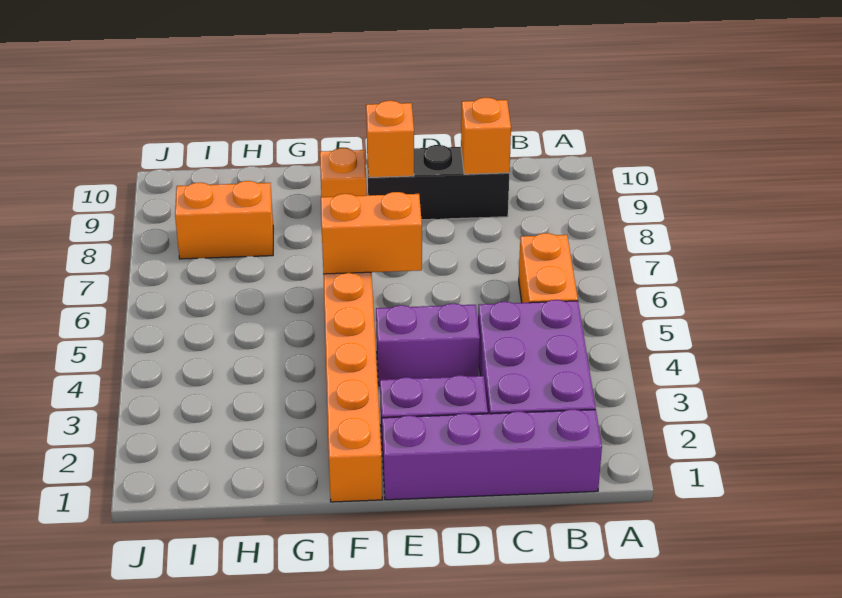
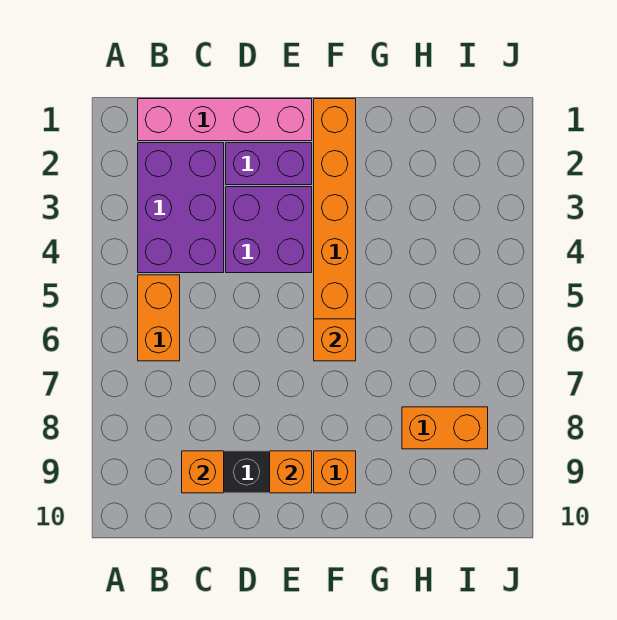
purple 1x4 brick [382,409,602,500] -> pink 1x4 brick [138,99,312,141]
purple 1x2 brick [376,303,480,386] -> purple 2x2 brick [226,187,312,273]
orange 1x2 brick [321,192,422,274] -> orange 1x1 brick [314,319,356,361]

